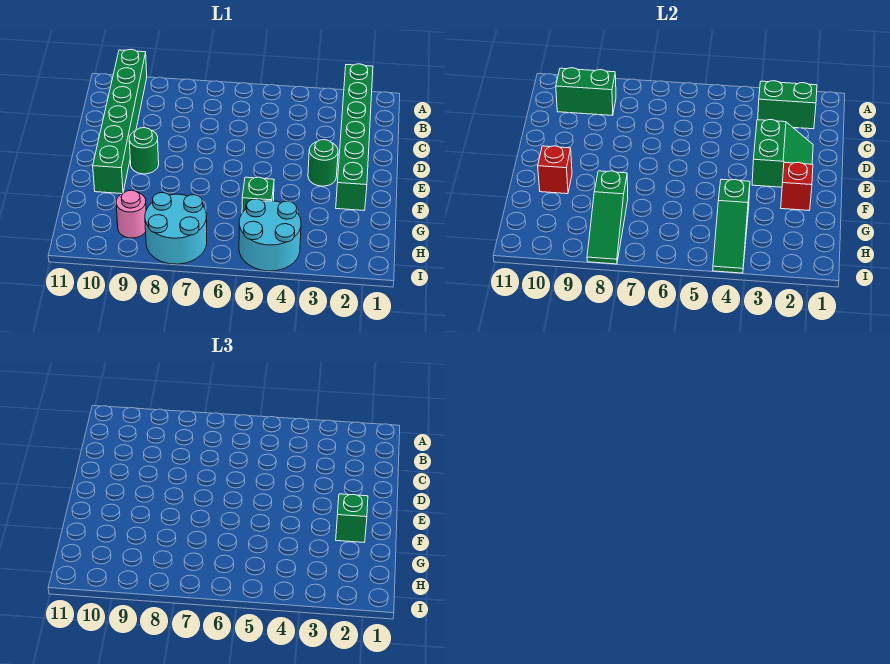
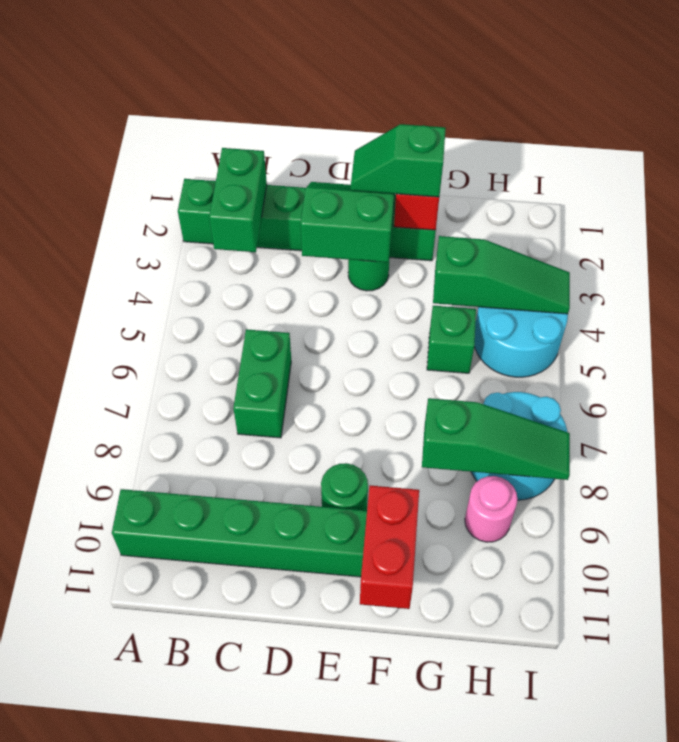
green 1x2 brick [556,68,616,116] -> green 1x2 brick moved to [233,329,291,438]
red 1x1 brick [538,146,572,194] -> red 1x2 brick [360,486,419,609]

